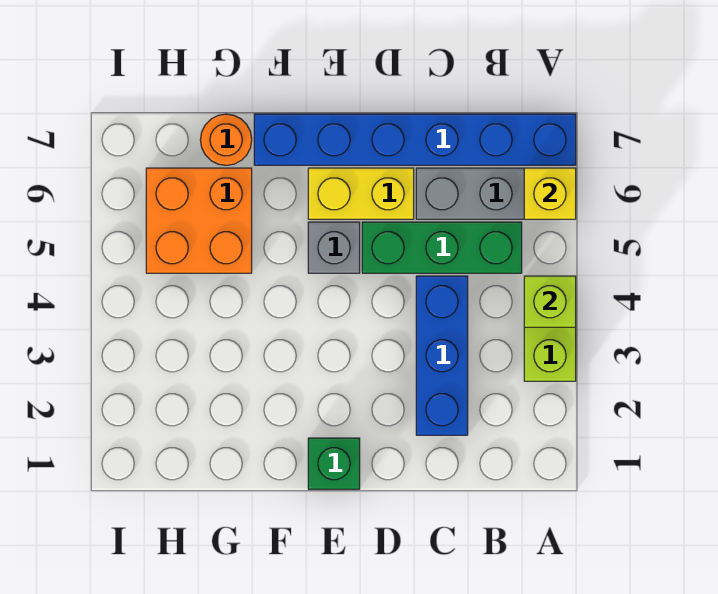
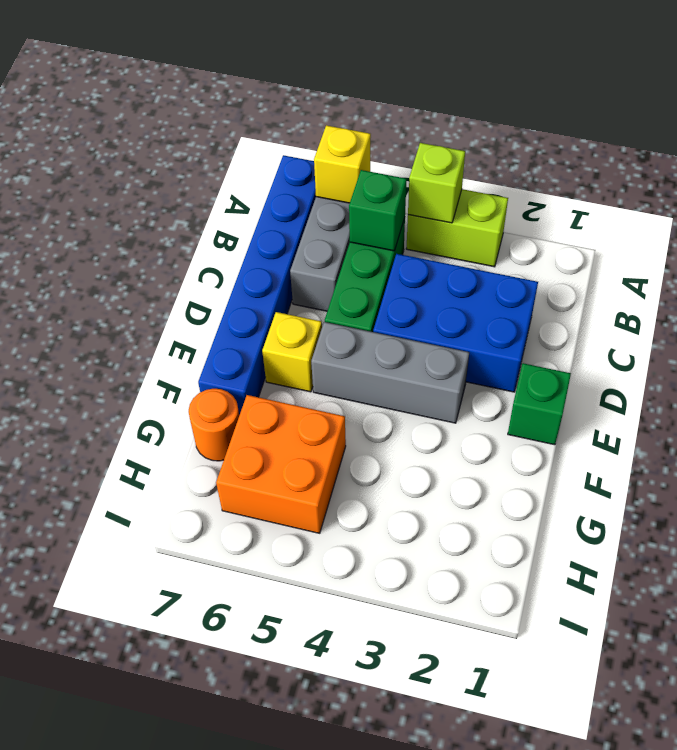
none -> green 1x1 brick [349,170,407,251]
blue 1x3 brick [416,276,468,435] -> blue 2x3 brick [373,254,538,392]
yellow 1x2 brick [308,168,414,219] -> yellow 1x1 brick [262,312,322,392]
grey 1x1 brick [308,222,360,273] -> grey 1x3 brick [311,322,469,423]

